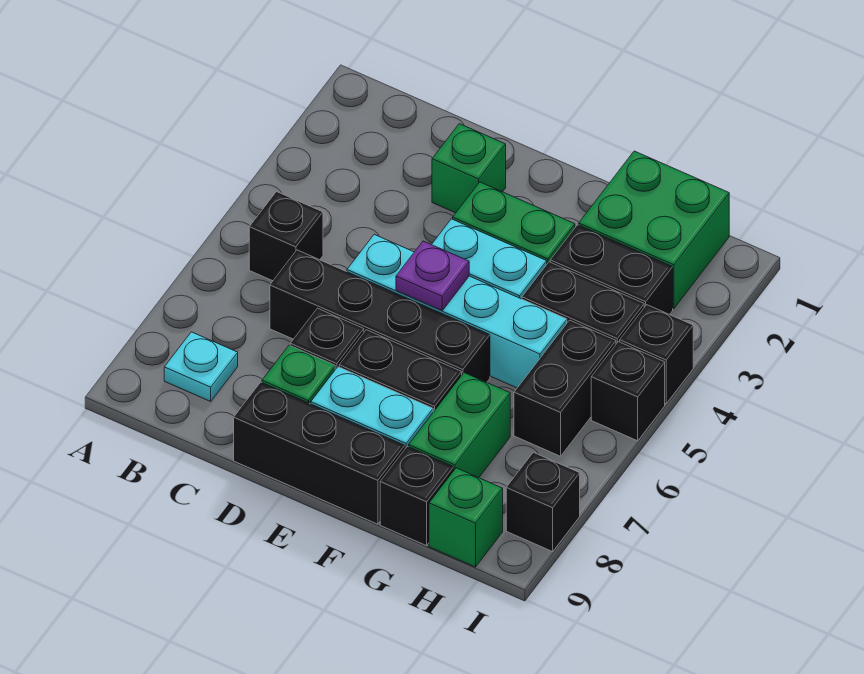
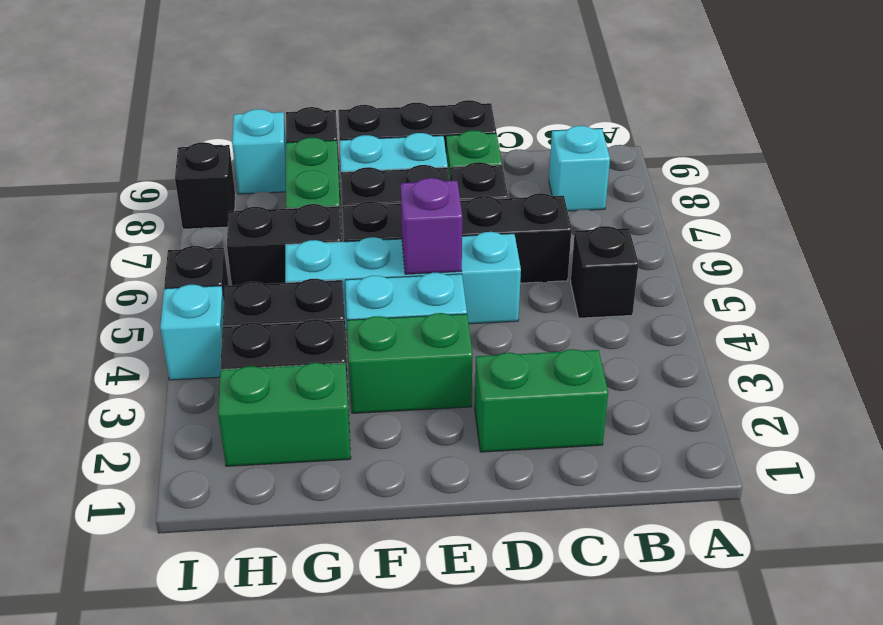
cyan 1x1 plate [164,332,238,401] -> cyan 1x1 brick [549,126,610,211]
green 1x1 brick [432,124,506,213] -> green 1x2 brick [475,349,608,452]
purple 1x1 plate [396,241,469,310] -> purple 1x1 brick [401,178,462,274]
green 2x2 brick [579,151,729,309] -> green 1x2 brick [218,363,351,466]
black 1x2 brick [514,320,616,456] -> black 1x2 brick turned to [227,204,342,285]
green 1x1 brick [429,468,503,567] -> cyan 1x1 brick [232,109,286,194]
black 1x1 brick [620,305,693,404] -> cyan 1x1 brick [160,285,224,380]

